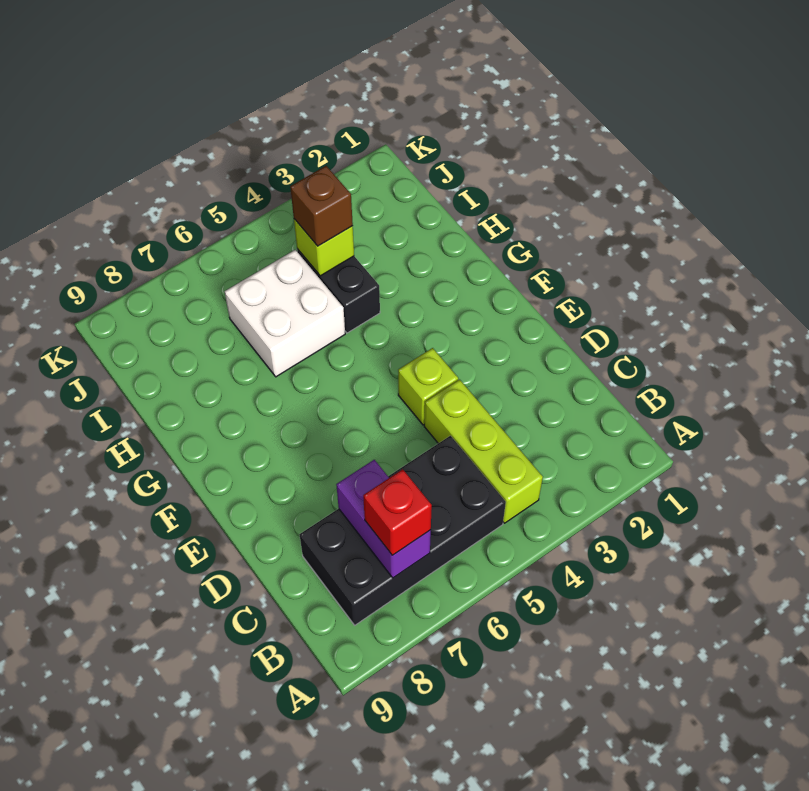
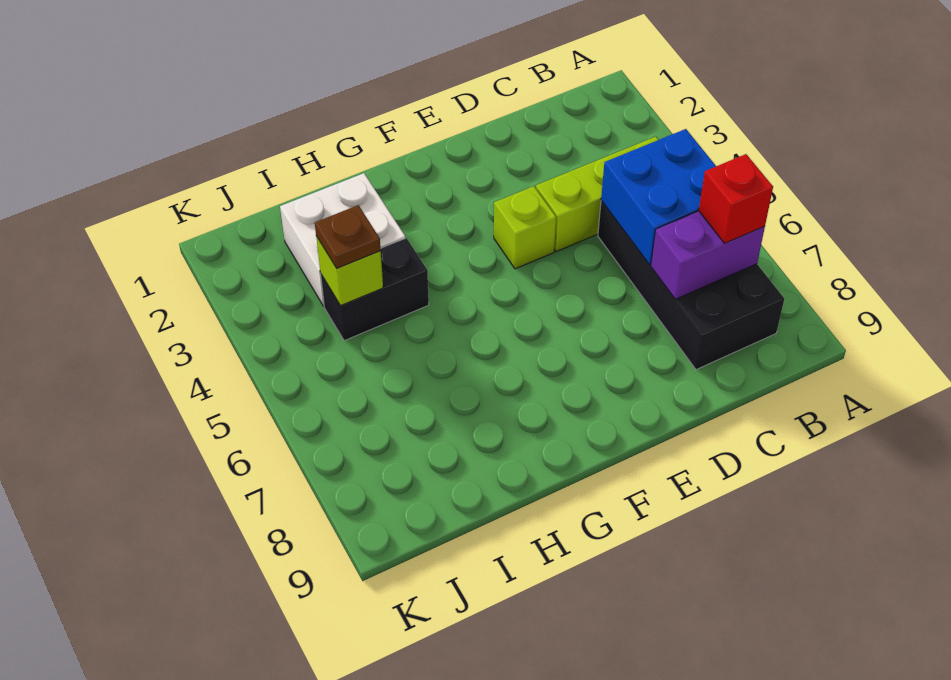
none -> blue 2x2 brick [601,129,716,265]
white 2x2 brick [225,250,345,377] -> white 2x2 brick moved to [280,173,406,306]
brown 1x1 brick [290,166,353,246] -> brown 1x1 plate [315,205,381,268]

